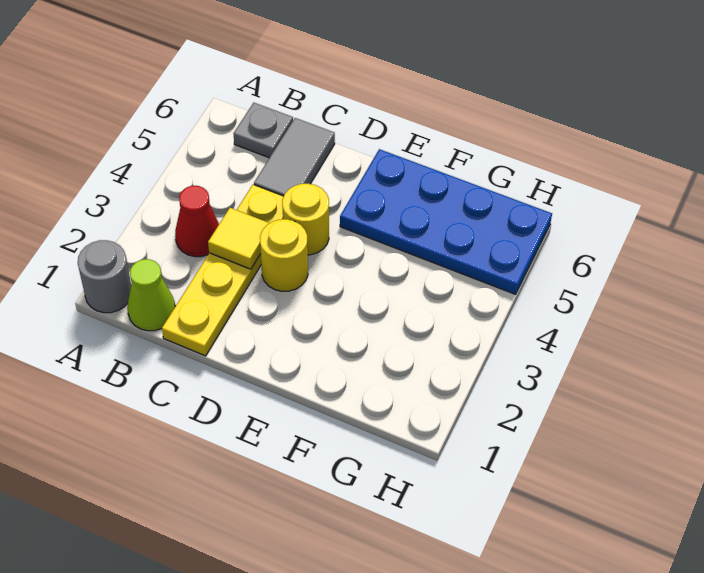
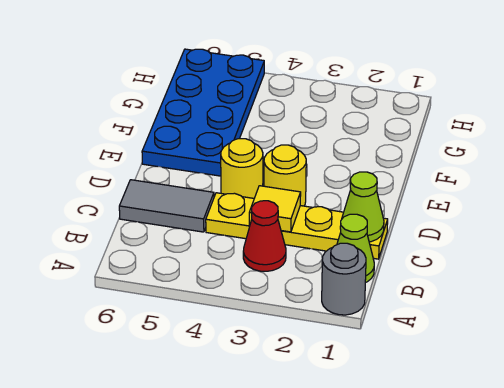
grey 1x1 plate [234,103,293,158] -> none
none -> lime 1x1 cone [342,172,384,242]

